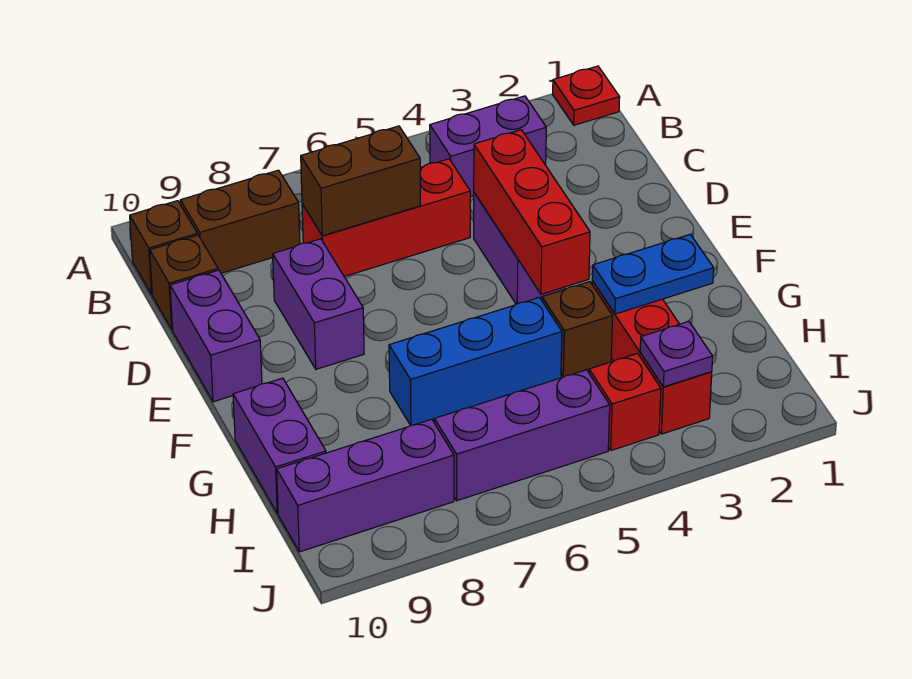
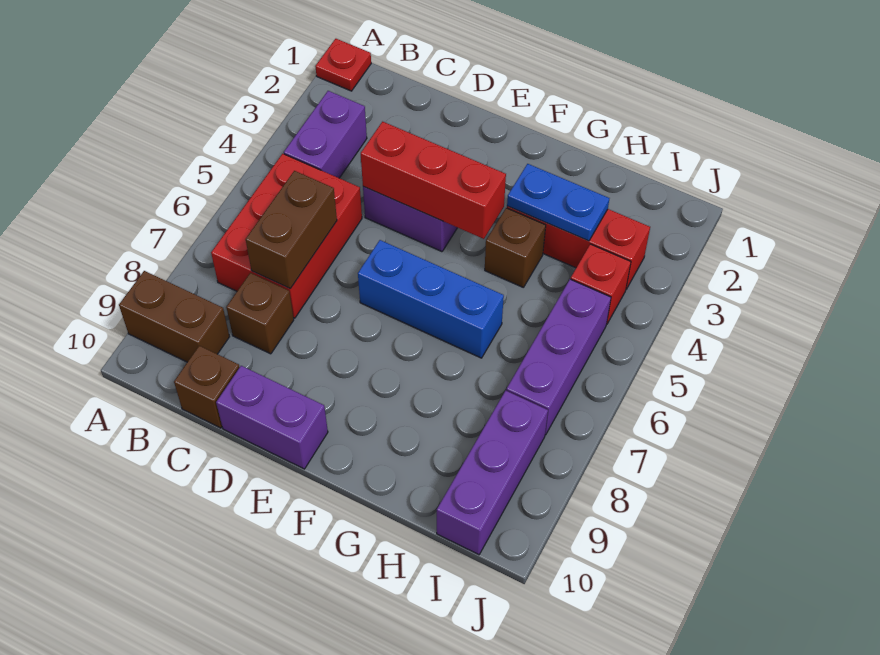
brown 1x2 brick [180,170,300,273] -> brown 1x2 brick turned to [119,271,230,362]
brown 1x1 brick [130,201,197,295] -> brown 1x1 brick moved to [226,273,294,354]
red 1x3 brick [302,159,470,277] -> red 2x3 brick [211,154,362,318]
purple 1x2 brick [273,239,364,369] -> none
blue 1x2 plate [592,234,714,314] -> blue 1x2 plate turned to [507,164,609,241]
blue 1x3 brick [389,298,562,425] -> blue 1x3 brick turned to [358,240,504,358]
purple 1x2 brick [233,378,326,513] -> none
purple 1x1 plate [640,321,713,387] -> none

